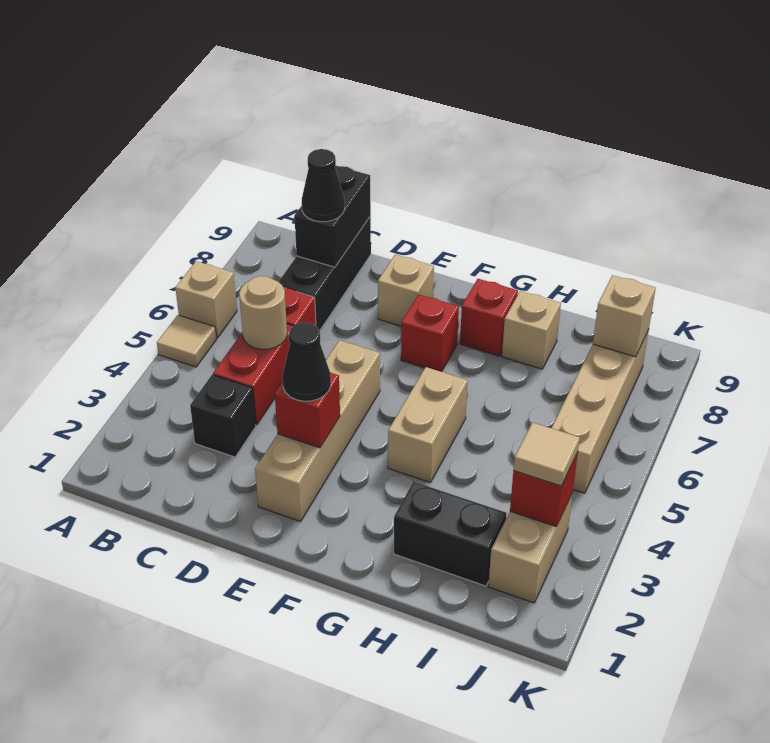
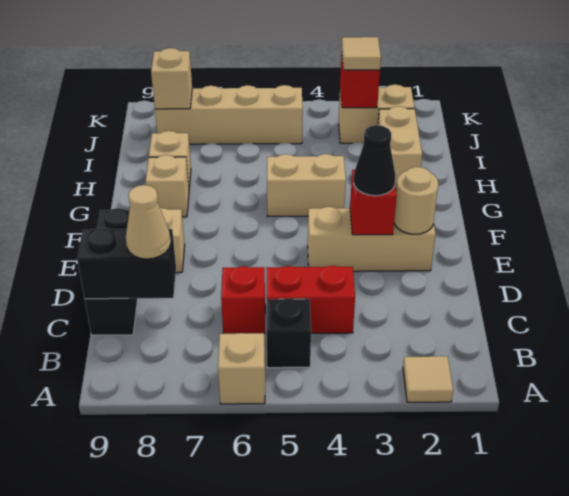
tan 1x1 tile [157,315,216,367] -> tan 1x1 tile moved to [403,356,453,402]
black 1x1 brick [190,375,256,457] -> black 1x1 brick moved to [267,298,311,368]
tan 1x1 round brick [239,276,287,349] -> tan 1x1 round brick moved to [394,167,438,234]
black 1x3 brick [279,216,371,331] -> black 1x3 brick turned to [85,208,138,335]
black 1x1 cone [302,149,345,222] -> tan 1x1 cone [126,185,171,259]
tan 1x4 brick [255,340,380,521] -> tan 1x3 brick [308,207,436,271]
red 1x1 brick [401,295,459,372] -> none
red 1x1 brick [460,279,518,356] -> tan 1x1 brick [145,155,189,217]
black 1x2 brick [394,482,507,586] -> tan 1x2 brick [378,106,422,187]

